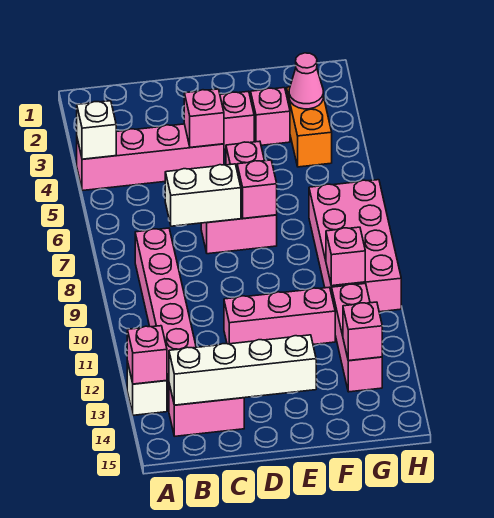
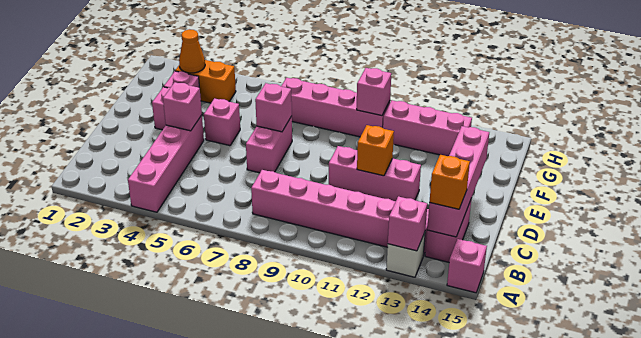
white 1x1 brick [77,101,116,159] -> none
white 1x4 brick [169,335,316,405] -> pink 1x4 brick [427,126,489,237]
none -> orange 1x1 brick [429,155,470,209]
white 1x2 brick [165,164,241,226] -> none
pink 1x3 brick [224,287,335,345] -> pink 1x3 brick turned to [329,146,421,201]
none -> orange 1x1 brick [357,125,394,176]
pink 1x1 cone [289,53,323,109] -> orange 1x1 cone [179,29,205,73]
pink 2x4 brick [309,180,401,312] -> pink 1x4 brick [281,78,390,137]
pink 1x1 brick [343,302,382,361] -> pink 1x1 brick moved to [447,239,487,293]

